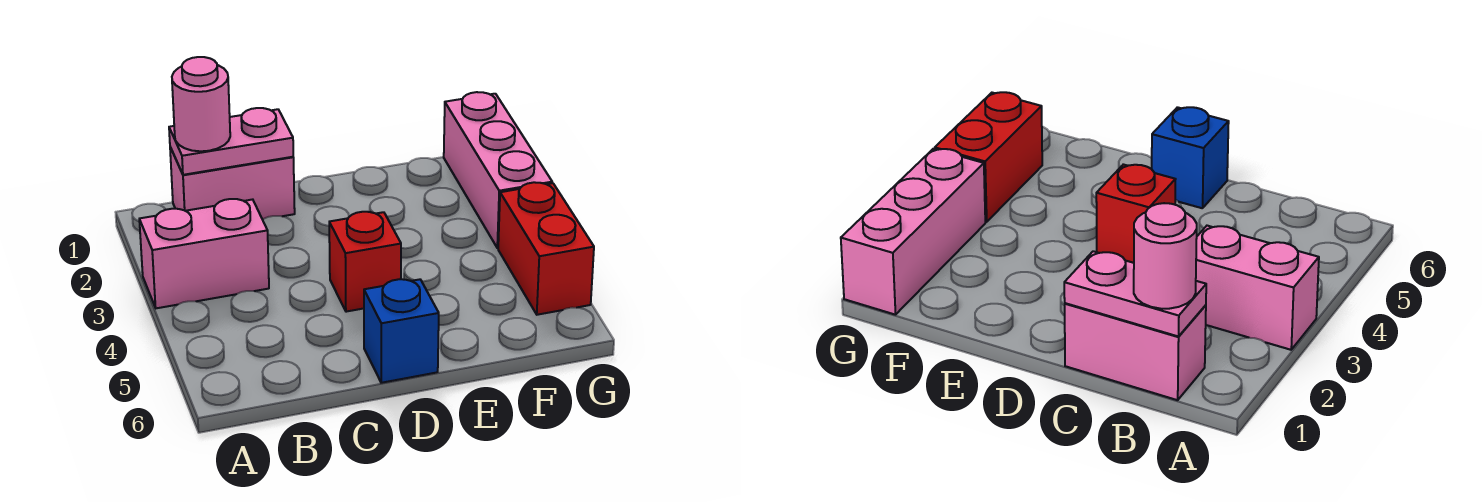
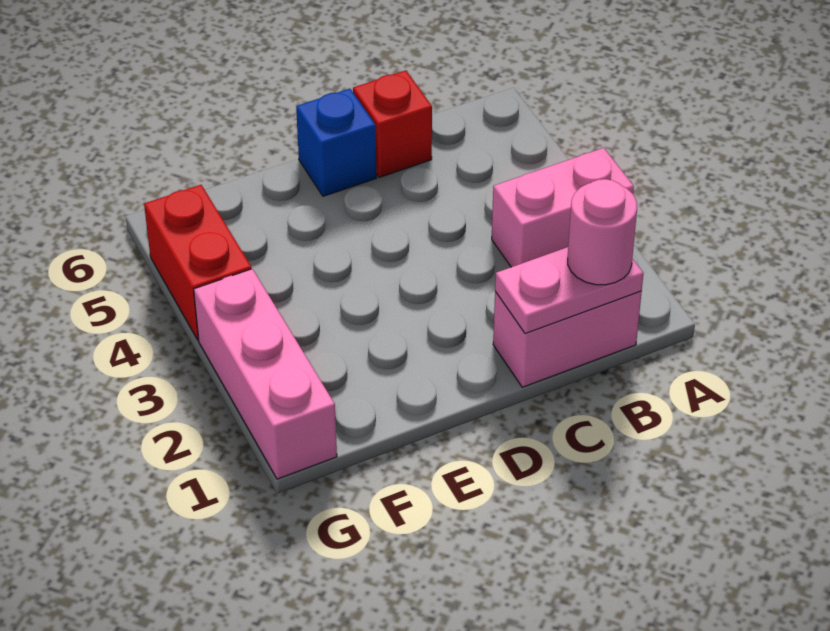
red 1x1 brick [329,212,401,312] -> red 1x1 brick moved to [353,70,432,177]

